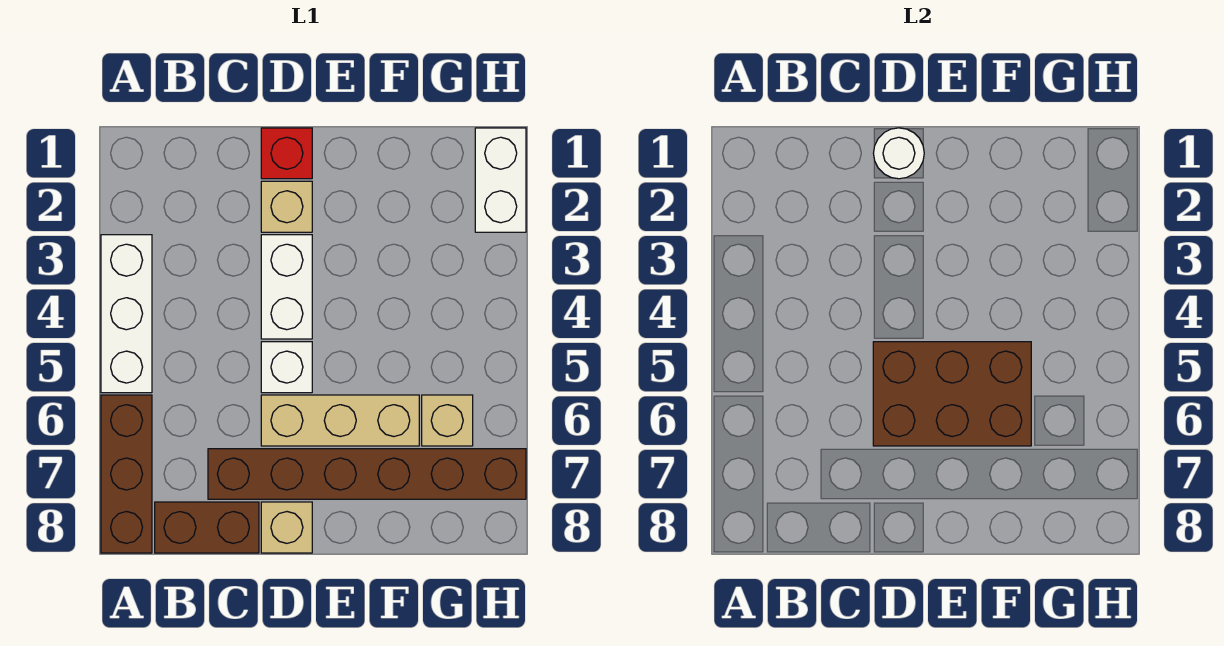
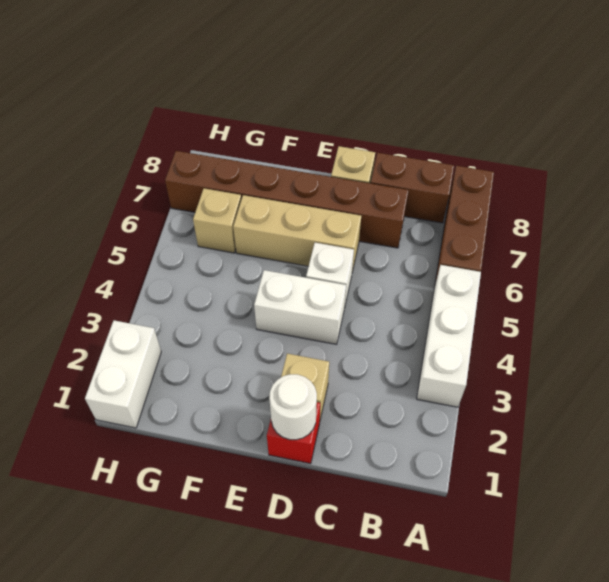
white 1x2 brick [261,235,312,339] -> white 1x2 brick turned to [254,270,346,344]
brown 2x3 brick [873,342,1031,446] -> none

